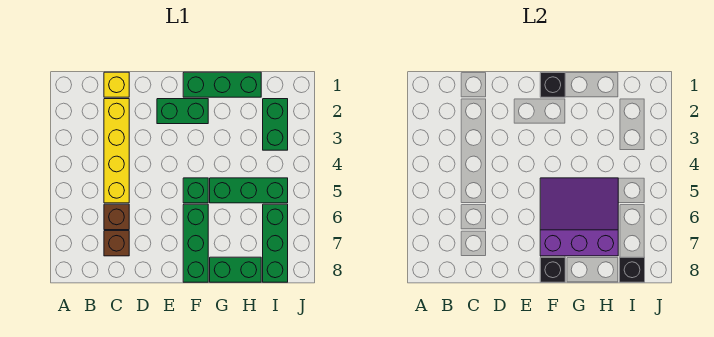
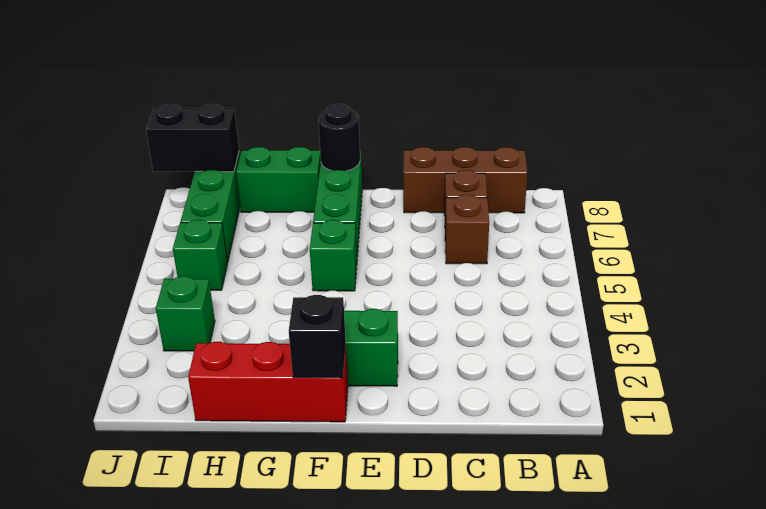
none -> brown 1x3 brick [403,147,528,213]
yellow 1x1 brick [104,72,129,97] -> none
yellow 1x4 brick [104,99,129,203] -> none
green 1x3 brick [183,72,261,97] -> red 1x3 brick [188,342,348,422]
purple 3x3 slope [540,178,618,256] -> none
black 1x1 brick [540,257,565,282] -> black 1x1 round brick [318,104,360,171]
green 1x3 brick [210,178,288,203] -> green 1x1 brick [173,220,228,290]
green 1x2 brick [263,99,288,150] -> green 1x1 brick [156,276,215,351]
black 1x1 brick [620,257,645,282] -> black 1x2 brick [146,104,239,172]

